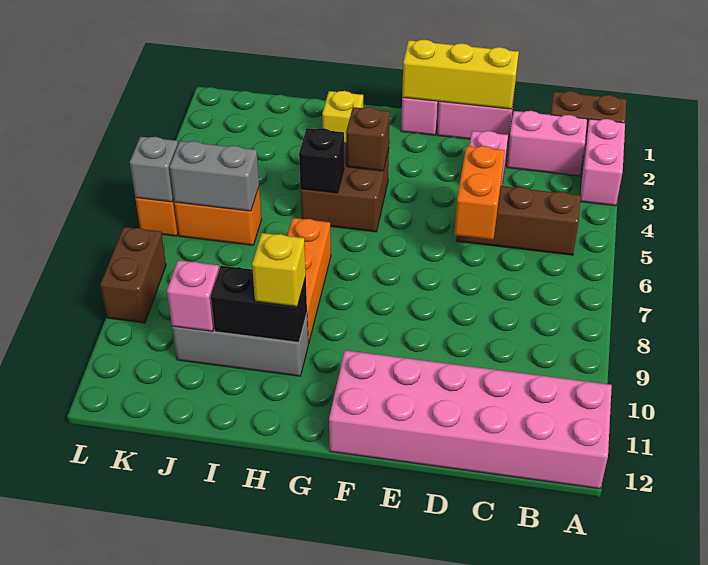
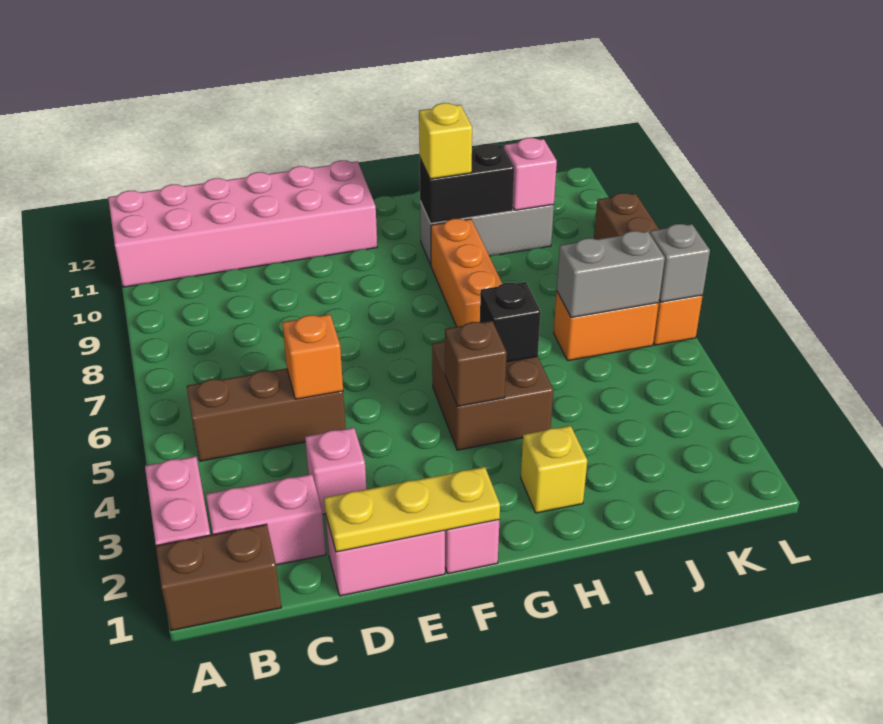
yellow 1x3 brick [402,40,519,109] -> yellow 1x3 plate [324,467,500,552]
orange 1x2 brick [454,146,505,240] -> orange 1x1 brick [282,314,343,399]

